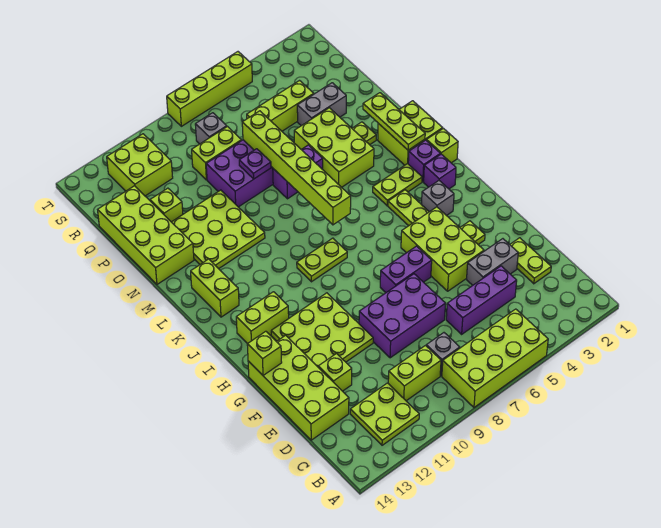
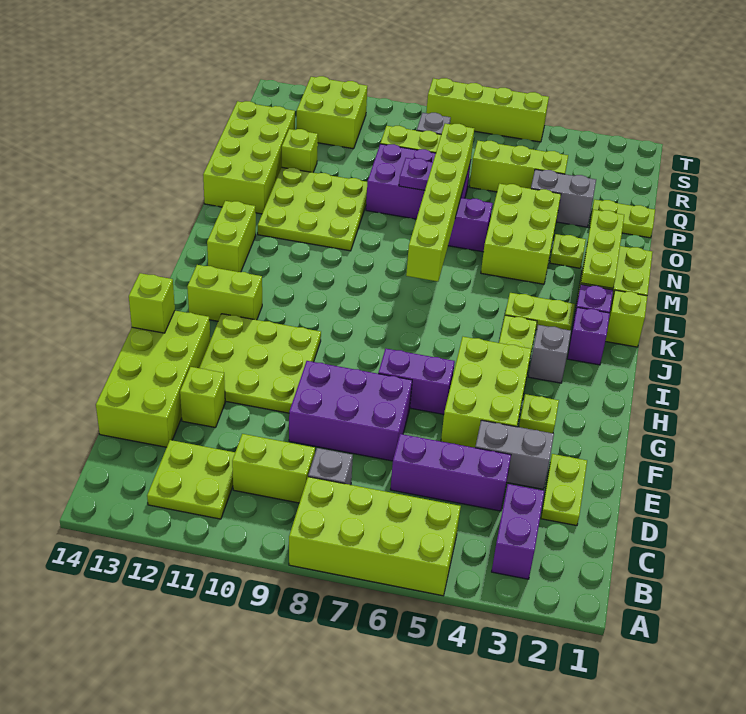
none -> purple 1x2 brick [492,484,544,579]
lime 1x2 plate [297,238,347,282] -> lime 1x2 plate moved to [589,199,655,238]

